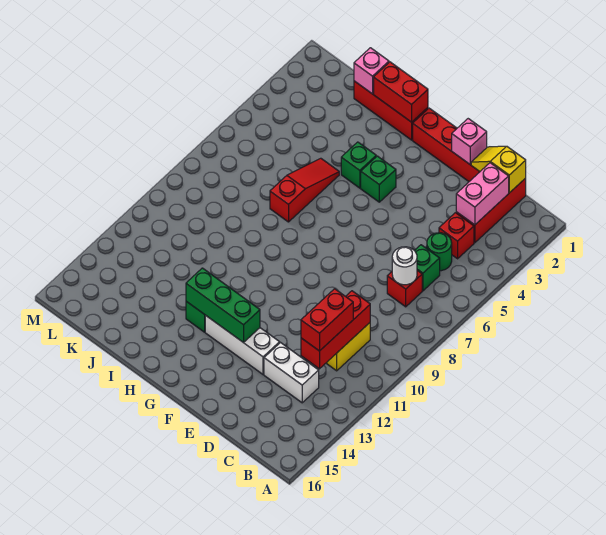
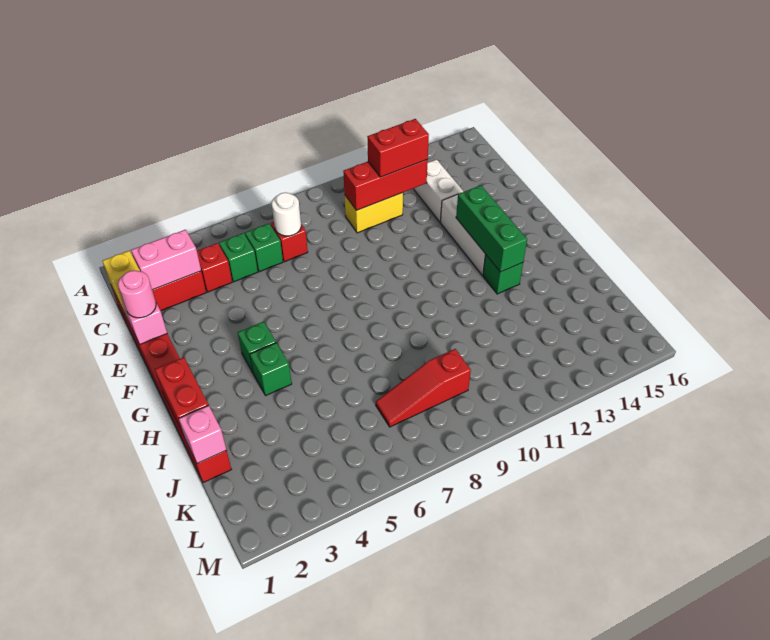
green 1x1 round brick [427,233,452,271] -> green 1x1 brick [219,233,258,282]
none -> pink 1x1 round brick [118,271,156,318]
red 1x3 slope [270,158,339,222] -> red 1x3 slope moved to [376,349,471,427]

